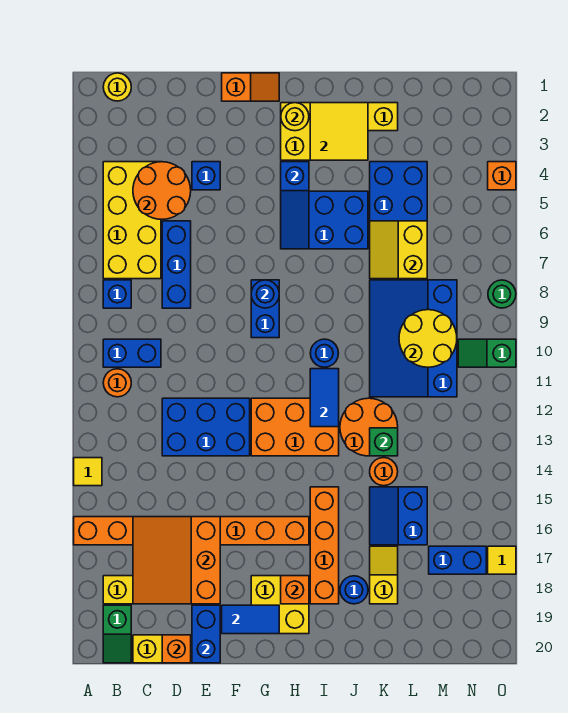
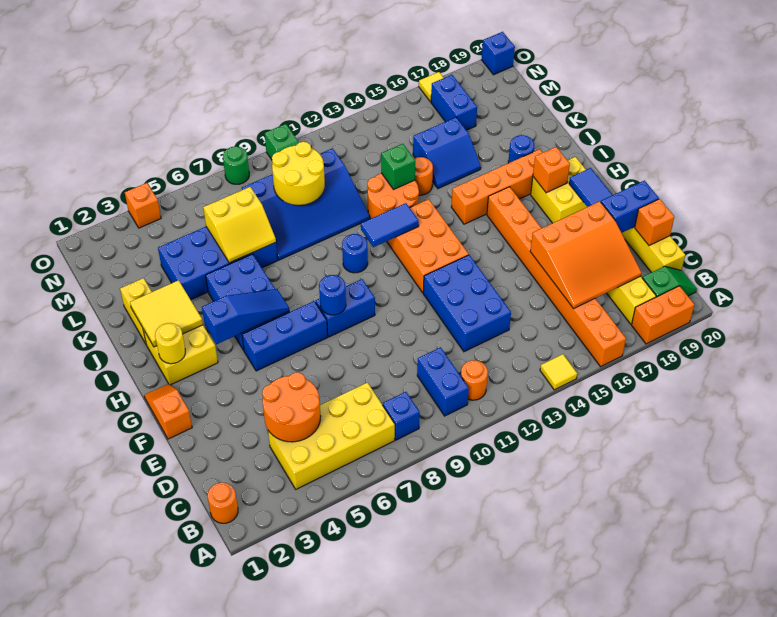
none -> orange 1x2 brick [632,286,694,344]
yellow 1x1 round brick [103,73,131,101] -> orange 1x1 round brick [208,483,238,523]
blue 1x3 brick [162,221,191,308] -> blue 1x3 brick moved to [242,301,328,371]
blue 1x1 brick [192,162,220,190] -> blue 1x1 brick moved to [481,32,515,75]
yellow 1x2 slope [370,546,398,604] -> none

